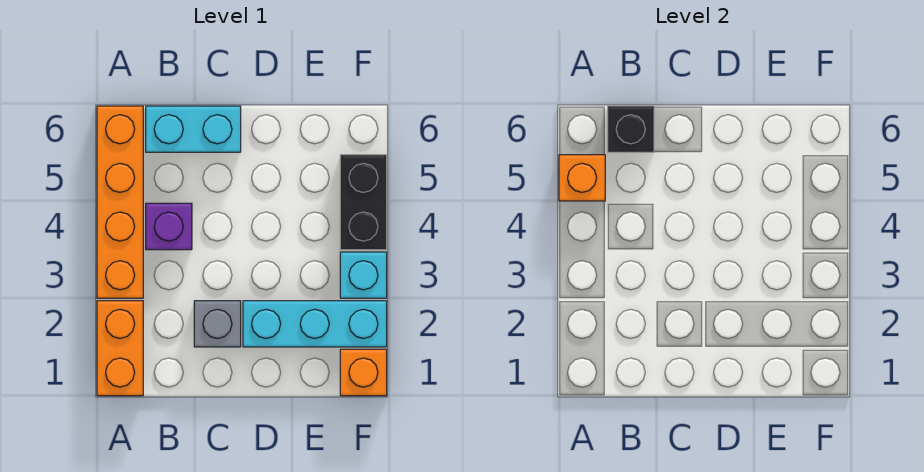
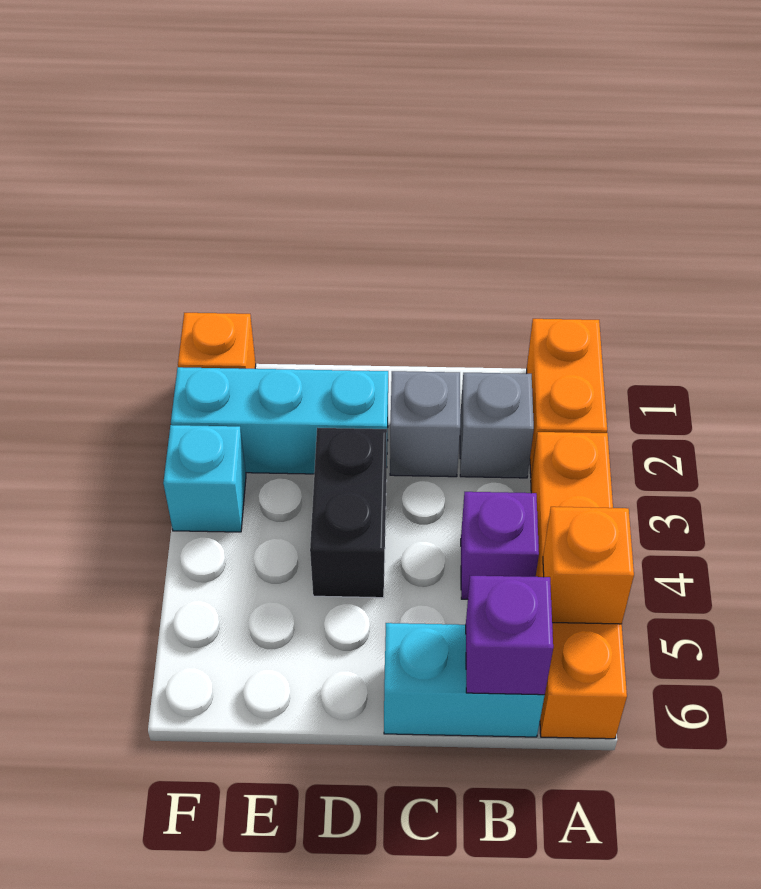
none -> grey 1x1 brick [460,373,534,478]
black 1x1 brick [608,106,654,152] -> purple 1x1 brick [466,576,553,695]
black 1x2 brick [340,155,387,250] -> black 1x2 brick moved to [310,428,387,598]

